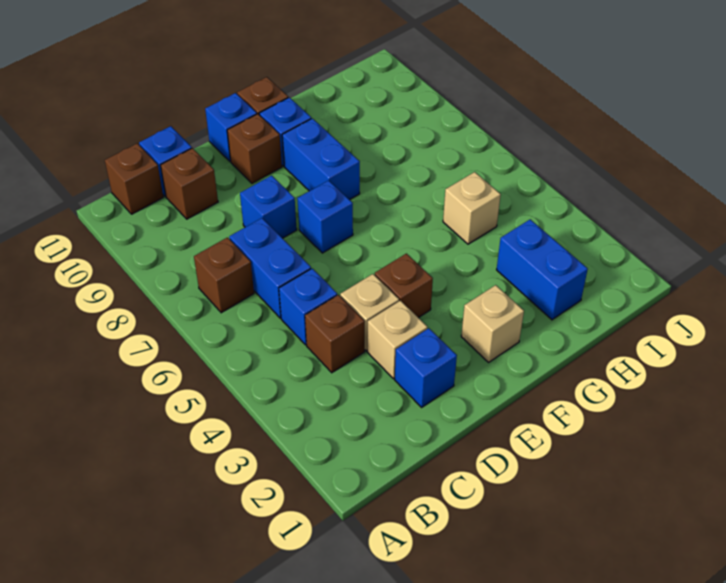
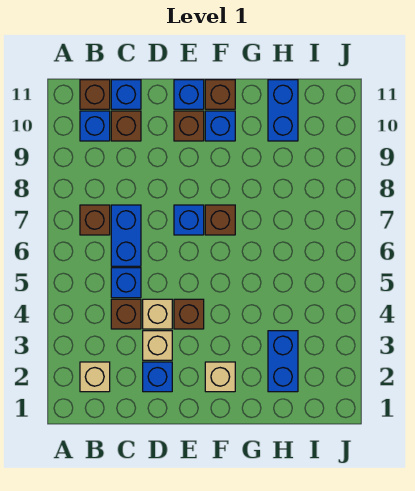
blue 1x1 brick [240,175,297,238] -> blue 1x1 brick moved to [80,111,110,141]
none -> brown 1x1 brick [205,205,235,235]
blue 1x2 brick [282,118,360,200] -> blue 1x2 brick moved to [268,80,298,141]
tan 1x1 brick [443,172,501,244] -> tan 1x1 brick moved to [80,362,110,392]

